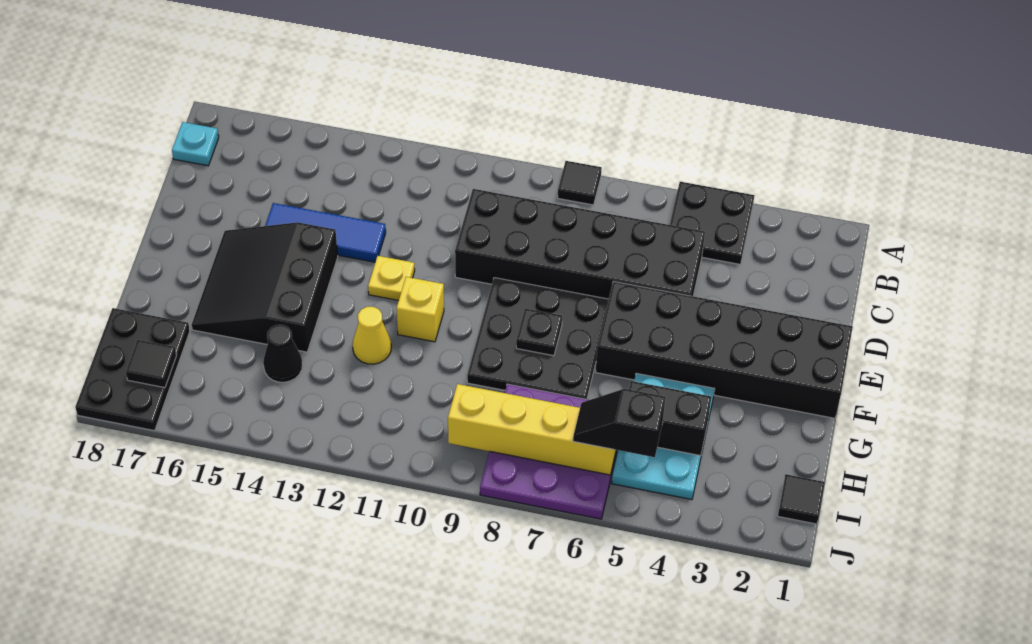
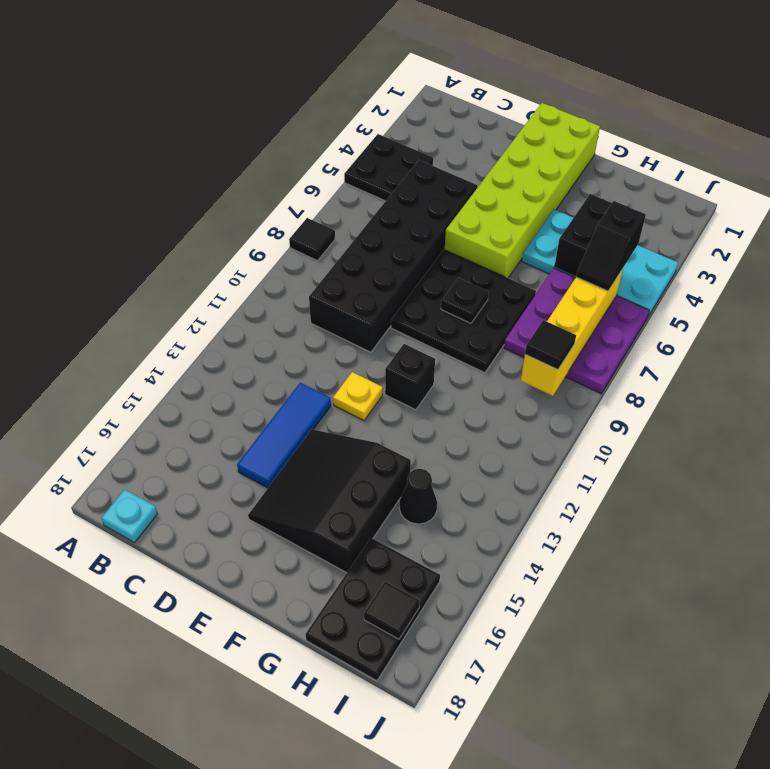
black 2x6 brick [596,282,853,418] -> lime 2x6 brick [445,103,600,278]
black 3x3 slope [191,222,338,352] -> black 3x3 slope turned to [248,430,411,573]
yellow 1x1 brick [397,277,444,342] -> black 1x1 brick [385,344,435,410]
cyan 2x3 plate [612,373,715,500] -> cyan 2x4 plate [522,209,678,316]
yellow 1x1 cone [353,307,391,364] -> none
black 2x3 plate [75,308,190,431] -> black 2x3 plate turned to [306,538,440,681]
black 1x1 tile [778,474,825,524] -> black 1x1 tile moved to [525,320,576,370]

